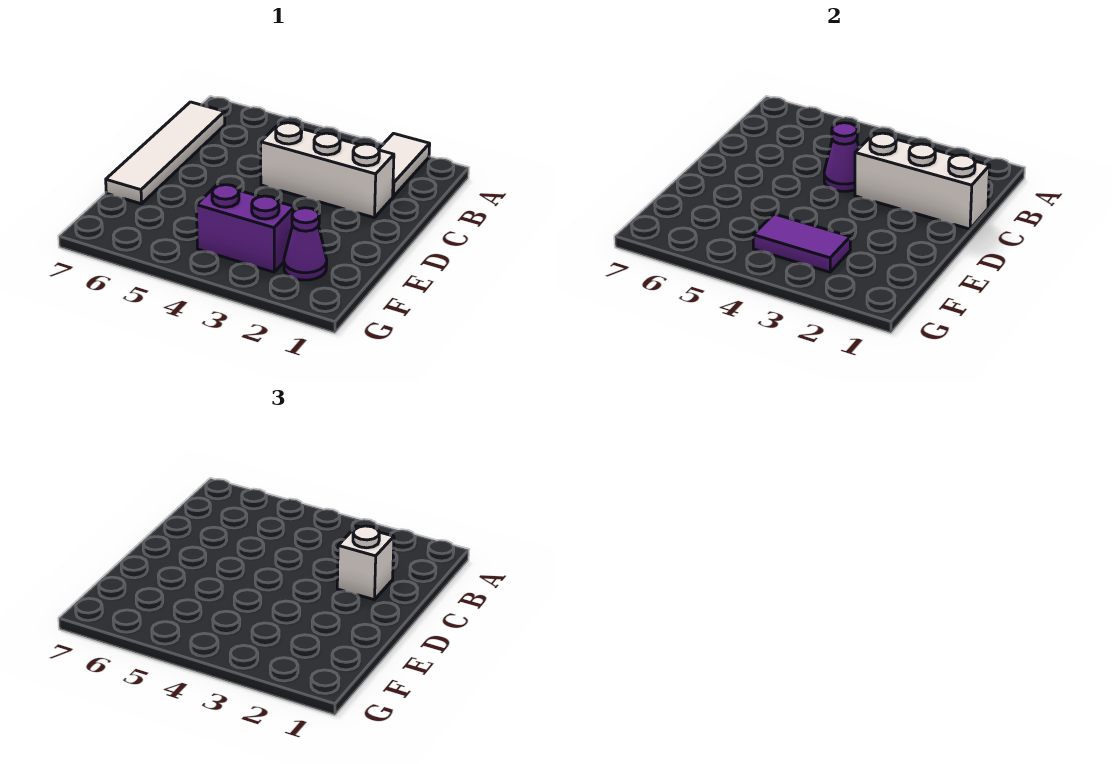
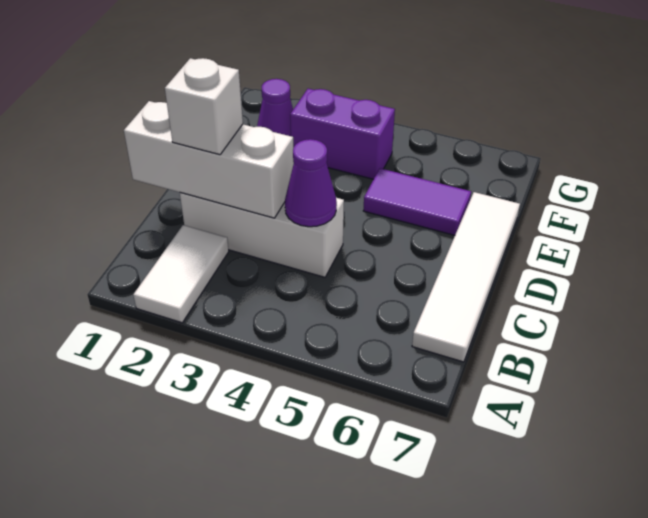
purple 1x2 tile [753,214,850,272] -> purple 1x2 tile moved to [363,168,471,235]

